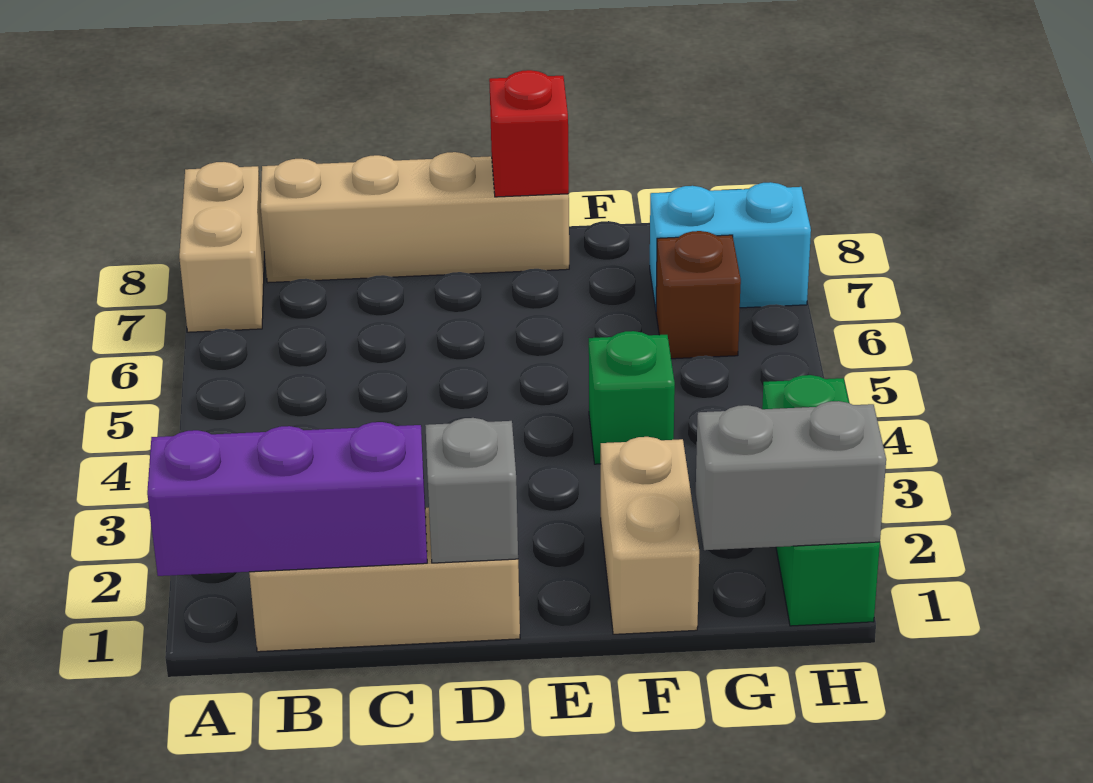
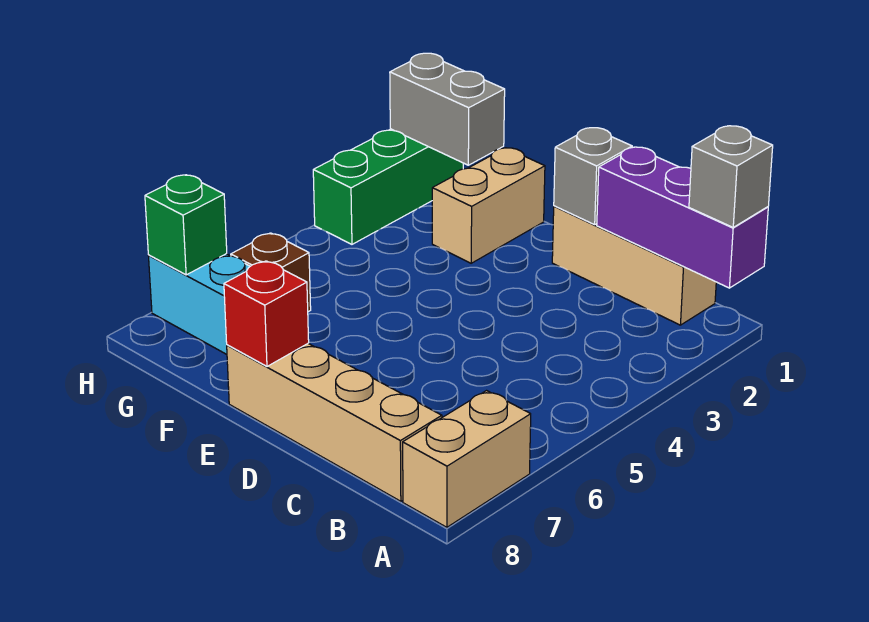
none -> grey 1x1 brick [689,126,773,227]
green 1x1 brick [589,331,675,464] -> green 1x1 brick moved to [145,175,227,275]

